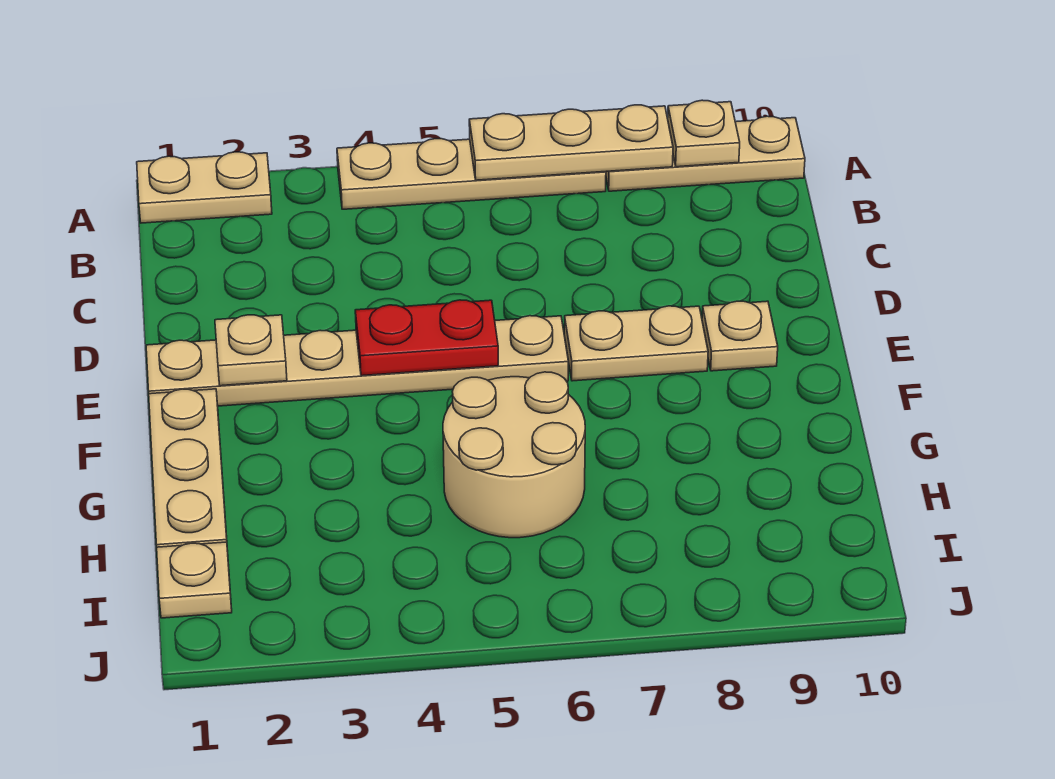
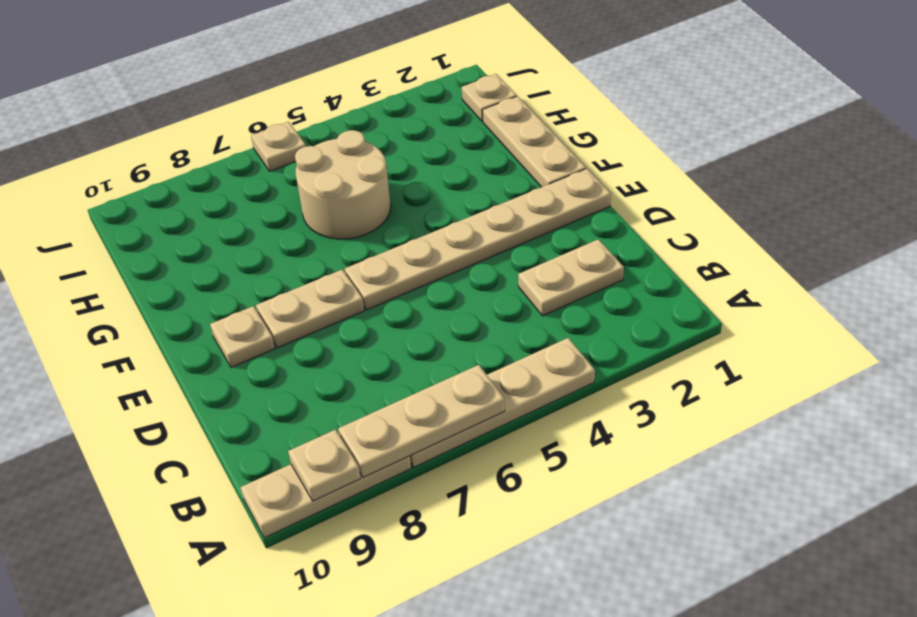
tan 1x2 plate [137,152,272,223] -> tan 1x2 plate moved to [518,239,624,316]
tan 1x1 plate [215,315,287,386] -> tan 1x1 plate moved to [251,122,306,171]
red 1x2 plate [355,300,498,376] -> none

